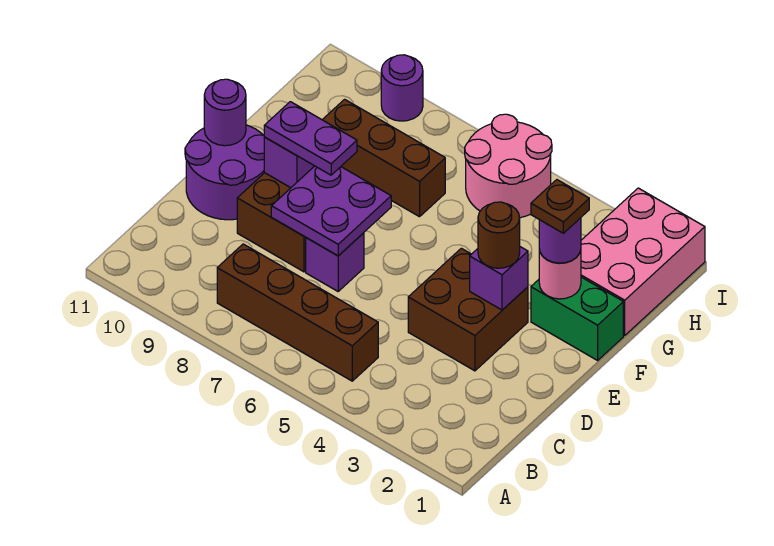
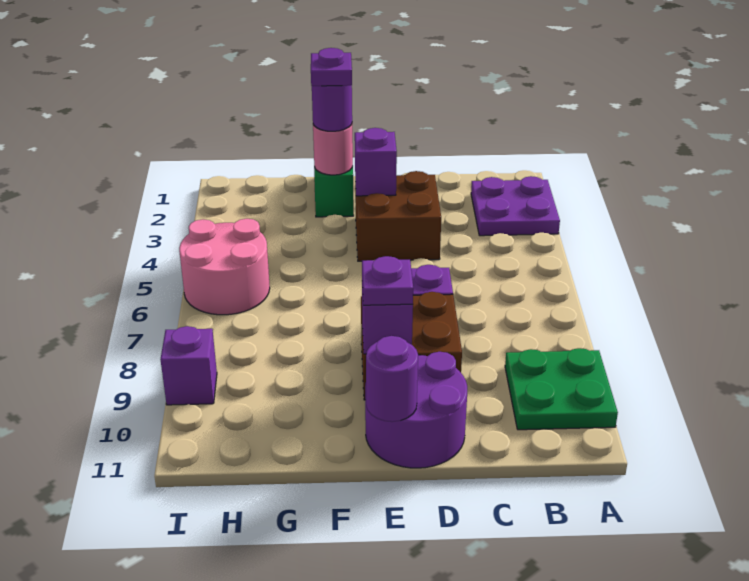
none -> green 2x2 plate [505,348,618,430]
brown 1x4 brick [217,244,378,381] -> none
purple 2x2 plate [271,166,391,256] -> purple 2x2 plate moved to [471,176,560,236]
brown 1x1 round brick [478,202,520,268] -> none
purple 1x2 plate [264,102,357,175] -> purple 1x1 plate [362,256,413,305]
brown 1x1 plate [531,180,589,233] -> purple 1x1 plate [311,48,352,86]
pink 2x3 brick [581,188,705,335] -> none
brown 1x3 brick [322,99,445,217] -> none
purple 1x1 round brick [381,55,423,121] -> purple 1x1 brick [160,326,217,405]

